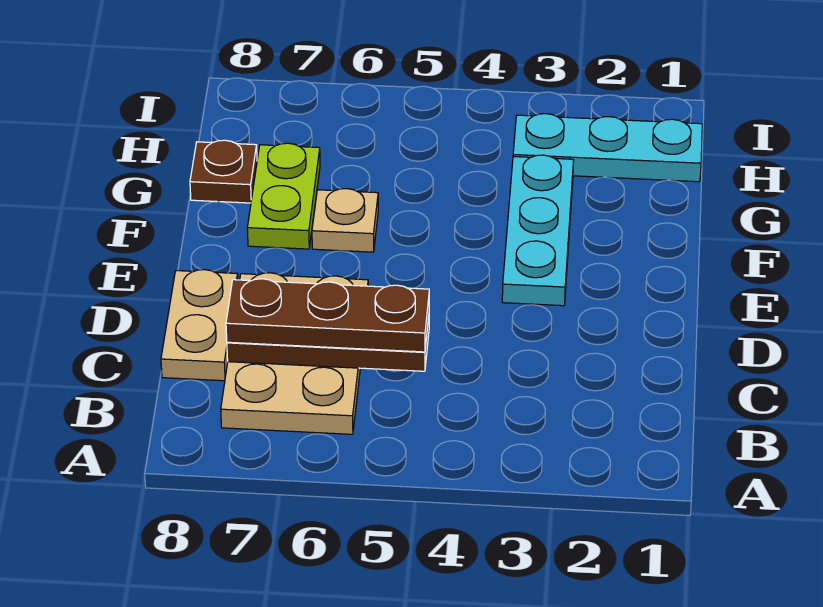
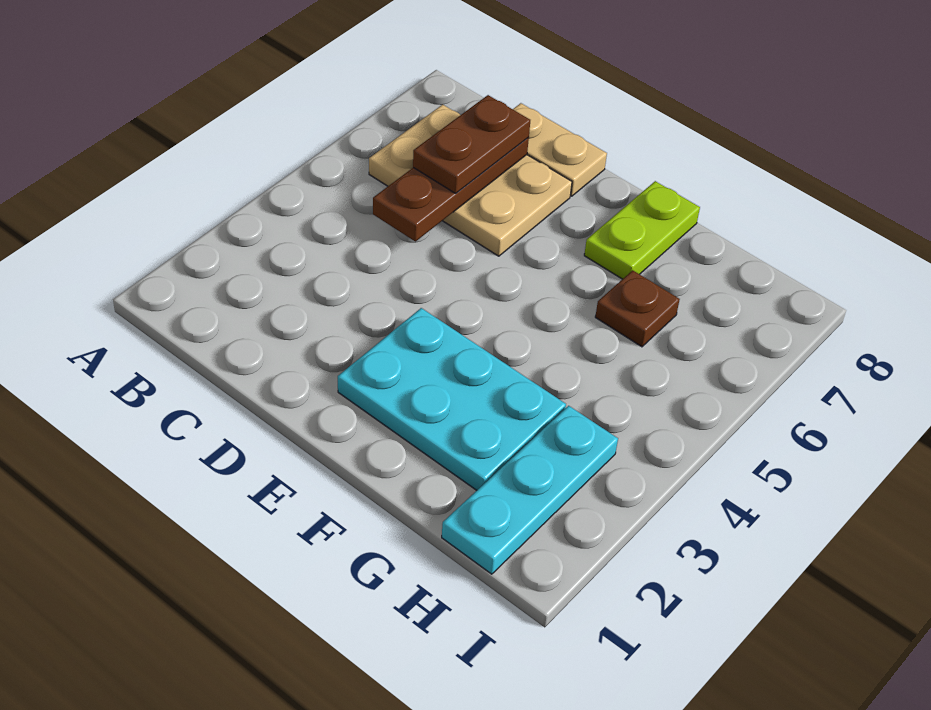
brown 1x3 plate [226,279,429,352] -> brown 1x2 plate [413,95,530,193]
cyan 1x3 plate [502,155,574,306] -> cyan 2x3 plate [338,308,566,491]
tan 1x1 plate [312,189,378,252] -> none
lime 1x2 plate [247,143,320,249] -> lime 1x2 plate turned to [584,181,700,279]
brown 1x1 plate [190,140,257,203] -> brown 1x1 plate moved to [595,270,680,347]

